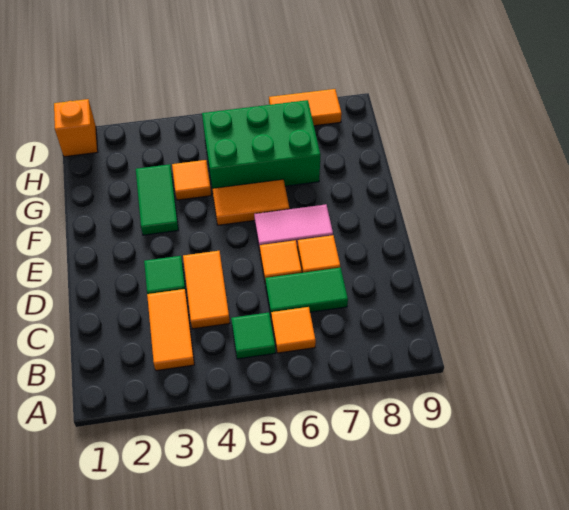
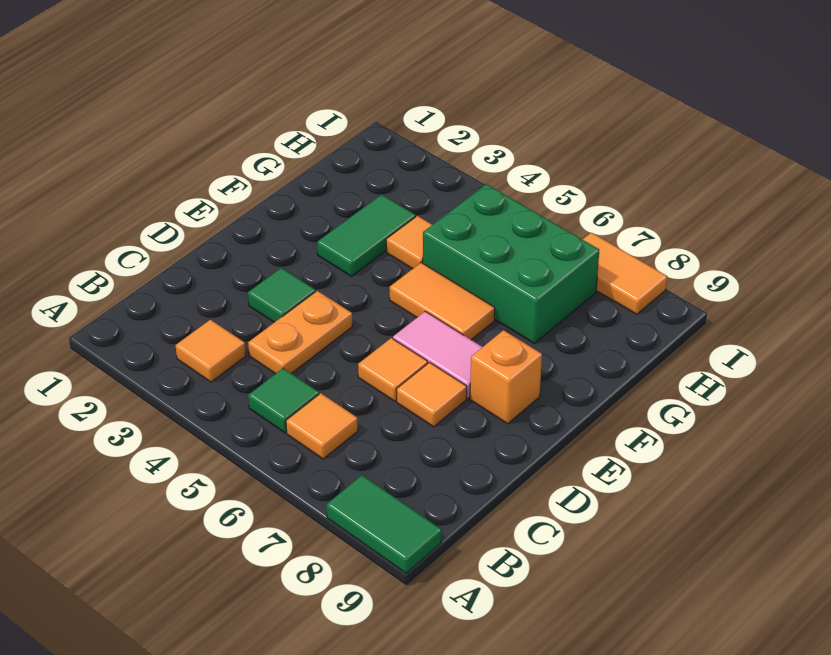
orange 1x2 tile [147,289,194,371] -> orange 1x1 tile [176,320,246,382]
orange 1x2 tile [183,251,230,329] -> orange 1x2 plate [248,291,352,374]
green 1x2 tile [265,268,348,314] -> green 1x2 tile moved to [327,475,442,573]
orange 1x1 brick [54,99,98,157] -> orange 1x1 brick moved to [470,330,542,424]

